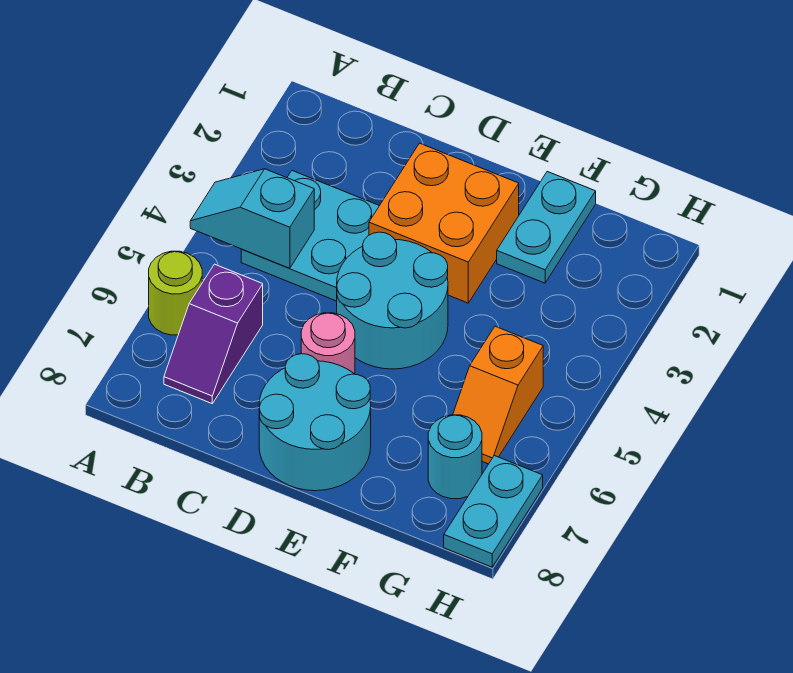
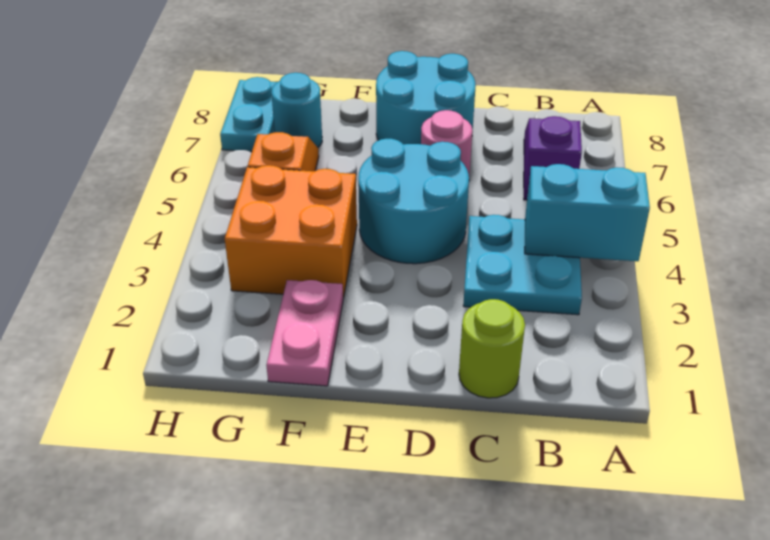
cyan 1x2 slope [190,169,314,268] -> cyan 1x2 brick [525,164,650,261]
lime 1x1 round brick [149,251,202,335] -> lime 1x1 round brick moved to [459,299,525,398]
orange 2x2 brick [369,143,519,303] -> orange 2x2 brick moved to [225,165,357,298]
cyan 1x2 plate [497,172,596,283] -> pink 1x2 plate [266,280,343,386]

